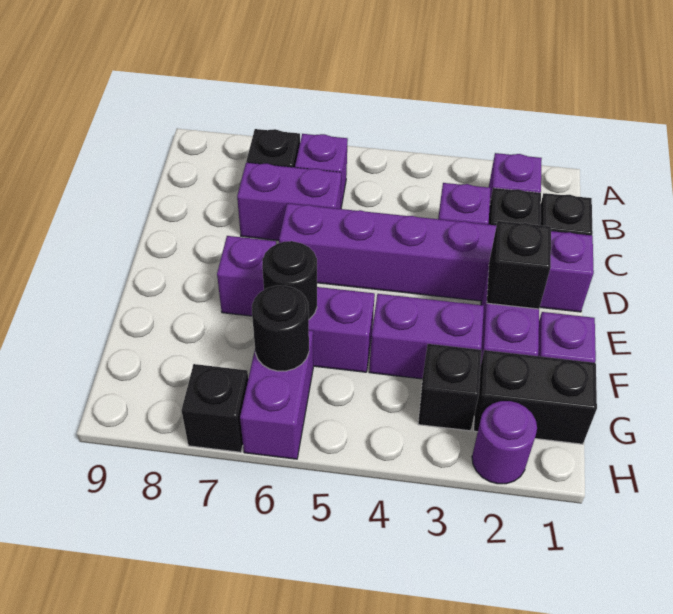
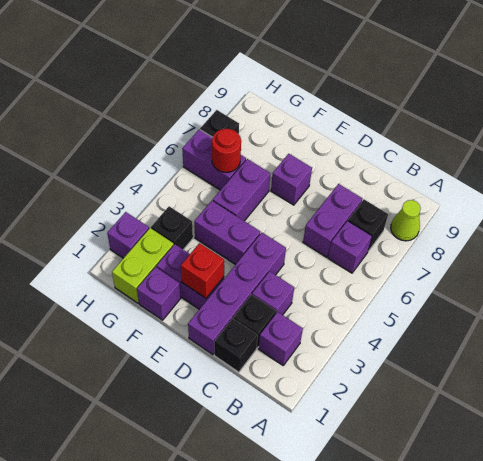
none -> lime 1x1 cone [391,200,421,241]
purple 1x6 brick [279,203,594,312] -> purple 1x4 brick [188,233,286,355]
black 1x1 brick [487,221,551,309] -> red 1x1 brick [181,243,224,298]
purple 1x2 brick [369,294,484,379] -> purple 1x2 brick turned to [194,201,261,265]
black 1x1 round brick [262,241,317,319] -> none
black 1x2 brick [474,350,597,444] -> lime 1x2 brick [112,228,174,303]
black 1x1 round brick [252,286,309,371] -> red 1x1 round brick [212,129,241,172]
purple 1x1 round brick [472,401,537,484] -> purple 1x1 brick [107,212,149,258]

